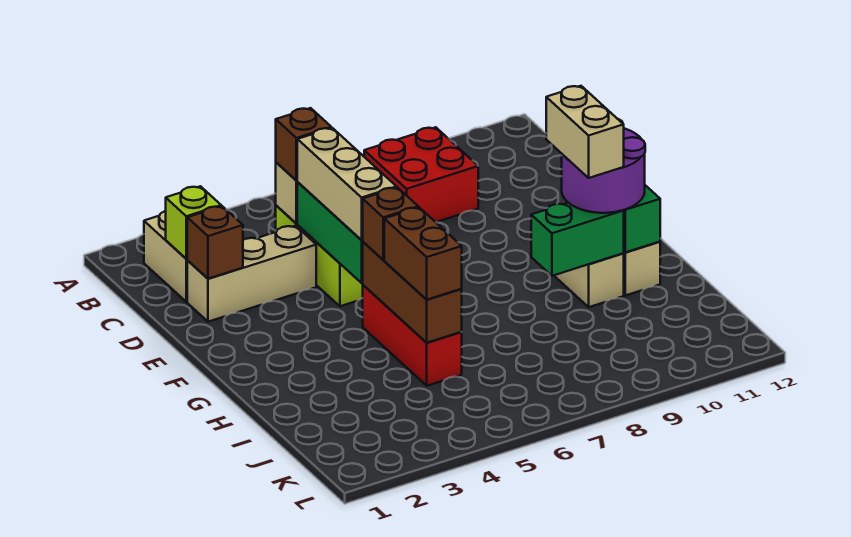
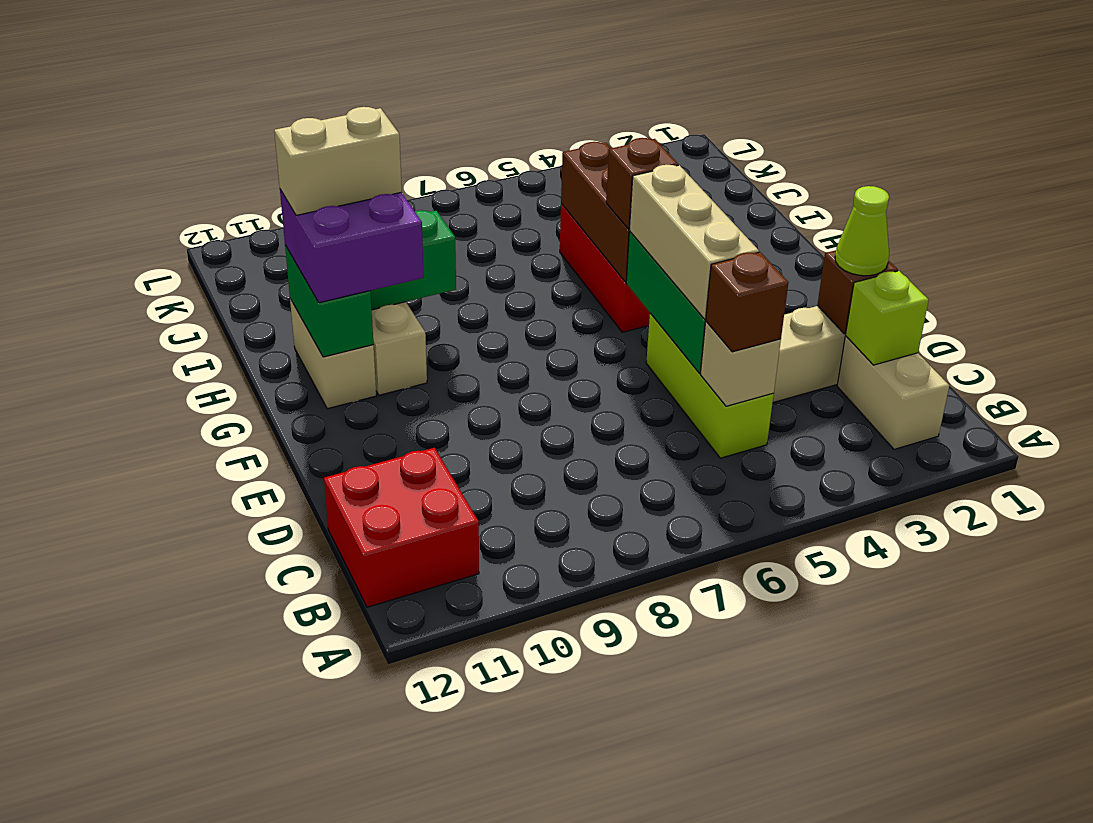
red 2x2 brick [364,127,478,222] -> red 2x2 brick moved to [324,448,479,607]
none -> lime 1x1 cone [835,186,889,276]
purple 2x2 round brick [562,119,645,213] -> purple 2x2 brick [280,190,424,303]
tan 1x2 brick [546,86,624,178] -> tan 1x2 brick turned to [274,107,402,215]
brown 1x2 brick [384,207,462,300] -> none

